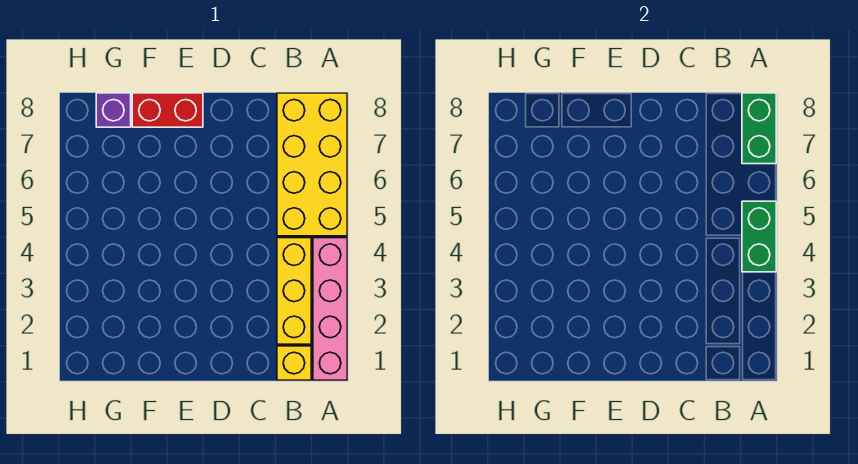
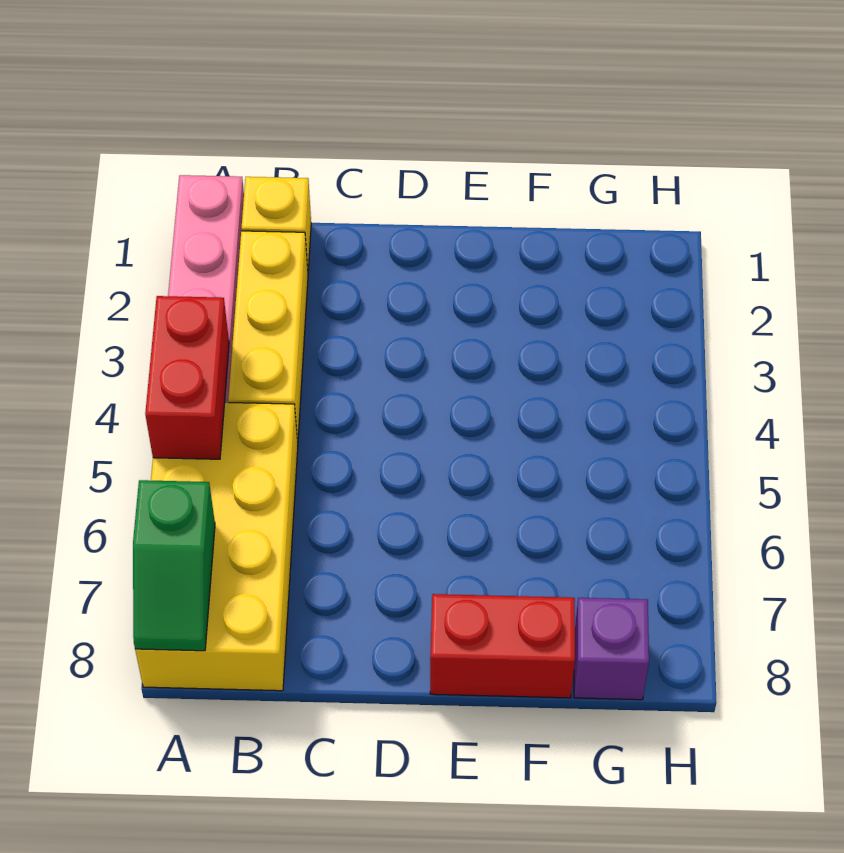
green 1x2 brick [742,201,776,272] -> red 1x2 brick [145,296,229,459]
green 1x2 brick [742,93,776,164] -> green 1x2 slope [133,480,215,651]

